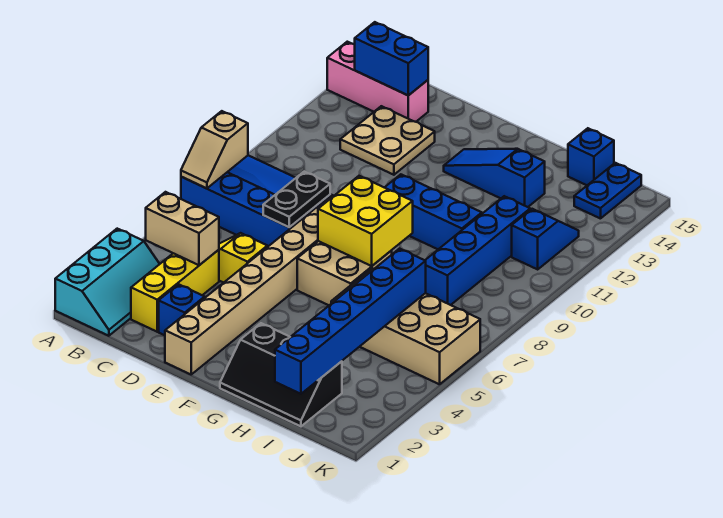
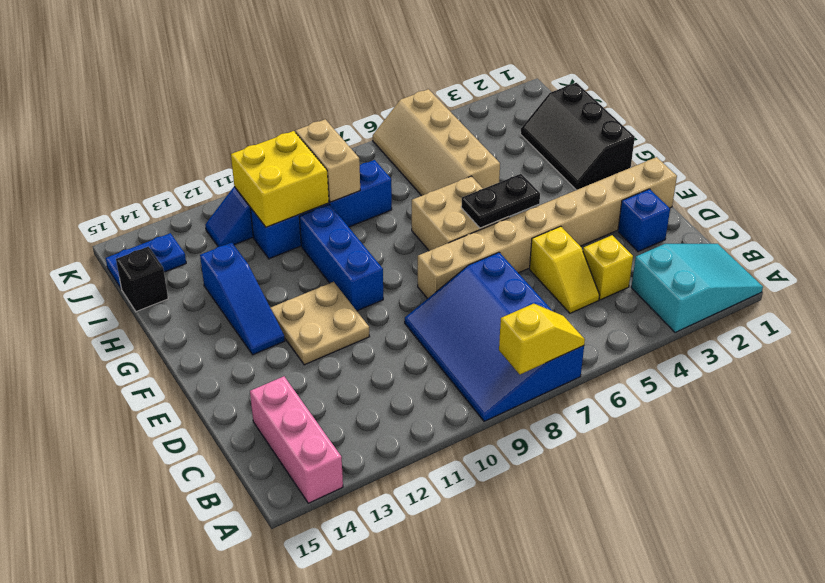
cyan 2x3 slope [55,229,159,336] -> cyan 2x3 slope turned to [631,244,763,333]
tan 1x2 slope [181,111,248,188] -> yellow 1x2 slope [499,304,585,374]
tan 1x2 brick [146,192,219,265] -> tan 1x2 brick moved to [296,119,360,202]
blue 1x2 brick [355,22,428,95] -> none
yellow 1x3 brick [131,250,219,332] -> yellow 1x1 brick [583,235,633,300]
tan 2x2 plate [340,106,435,175] -> tan 2x2 plate moved to [271,282,370,365]
black 1x2 plate [263,172,330,227] -> black 1x2 plate moved to [461,174,540,228]
yellow 2x2 brick [318,176,413,266] -> yellow 2x2 brick moved to [231,131,329,227]
black 2x3 slope [220,323,342,426] -> black 2x3 slope turned to [520,83,635,190]
tan 2x4 brick [331,268,480,384] -> tan 2x4 slope [373,89,500,196]
blue 1x6 brick [275,249,426,394] -> none
blue 1x1 brick [568,128,614,185] -> black 1x1 brick [116,247,168,312]

